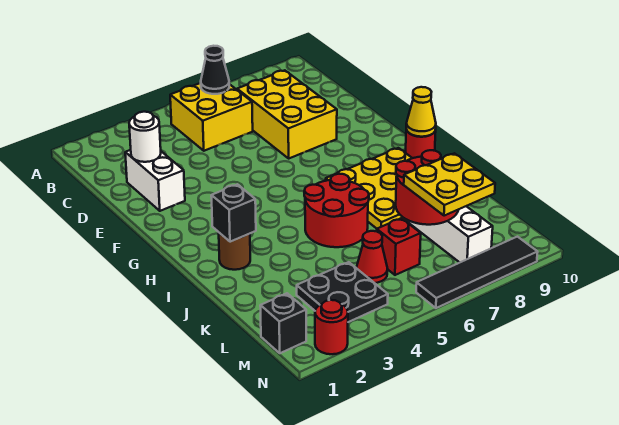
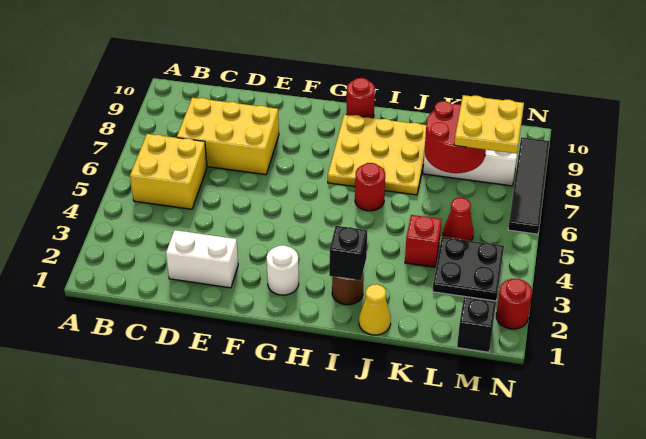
black 1x1 cone [201,46,229,94] -> none
white 1x1 round brick [129,112,161,162] -> white 1x1 round brick moved to [267,245,299,295]
yellow 1x1 cone [406,87,436,137] -> yellow 1x1 cone moved to [359,284,391,335]
red 2x2 round brick [304,174,369,247] -> red 1x1 round brick [355,163,385,211]
red 1x1 brick [377,218,421,275] -> red 1x1 brick moved to [405,215,442,267]

